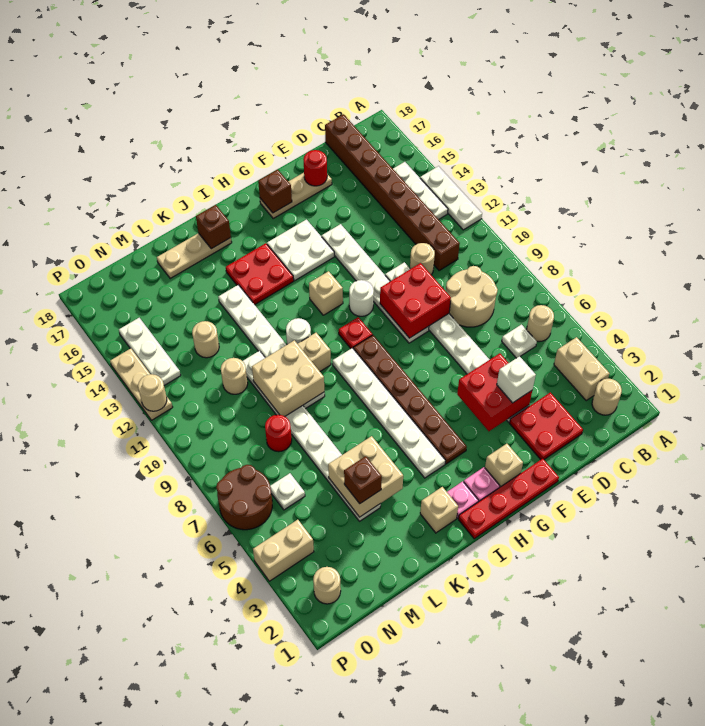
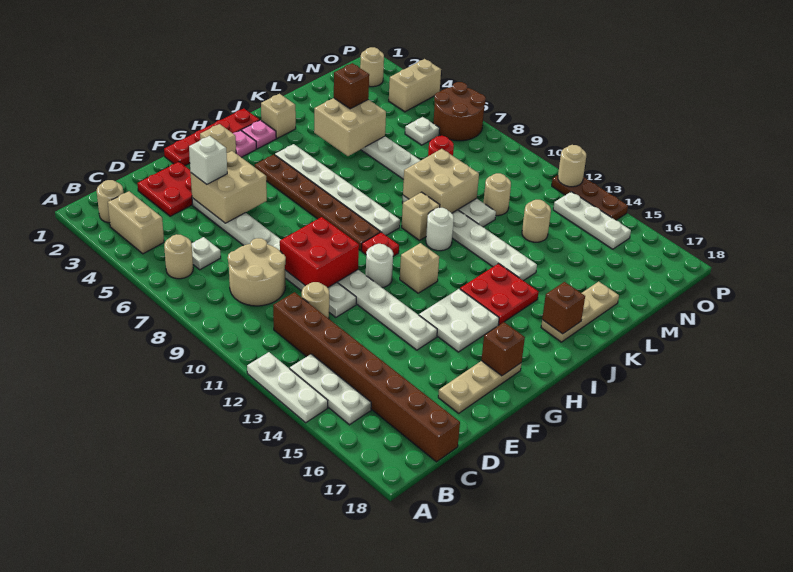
red 2x2 brick [457,353,532,431] -> tan 2x2 brick [191,151,267,223]
red 1x1 round brick [303,150,327,186] -> none
tan 1x3 plate [110,348,173,420] -> brown 1x3 plate [552,175,628,220]

